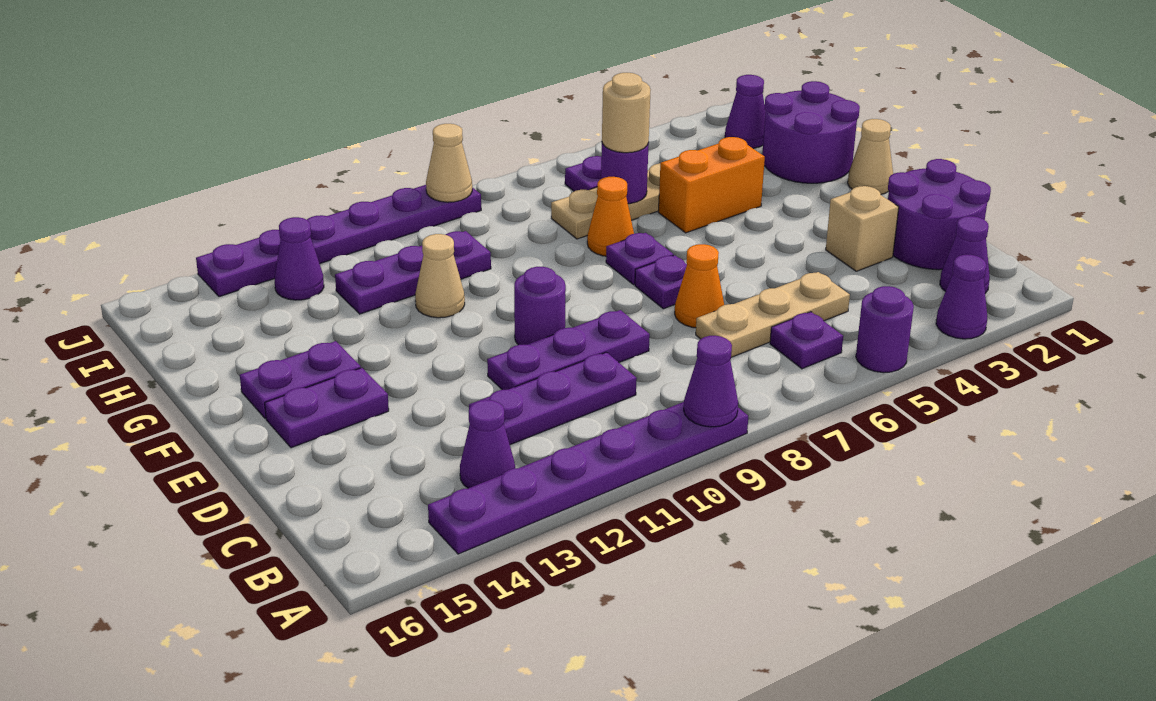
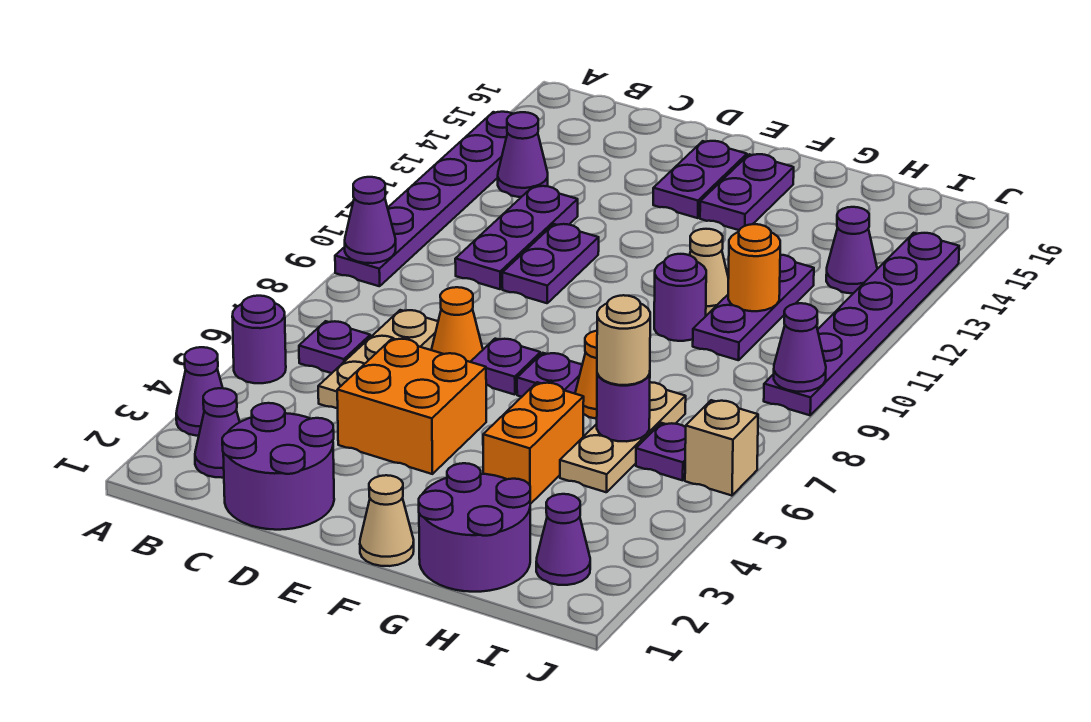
tan 1x1 brick [826,186,899,271] -> tan 1x1 brick moved to [685,400,758,496]
none -> orange 2x2 brick [337,338,486,474]
purple 1x3 plate [487,310,650,390] -> purple 1x2 plate [502,224,599,303]
purple 1x1 round brick [514,266,566,345] -> purple 1x1 round brick moved to [654,254,706,341]
none -> orange 1x1 round brick [728,224,780,311]
tan 1x1 cone [426,124,472,202] -> purple 1x1 cone [774,303,826,392]

